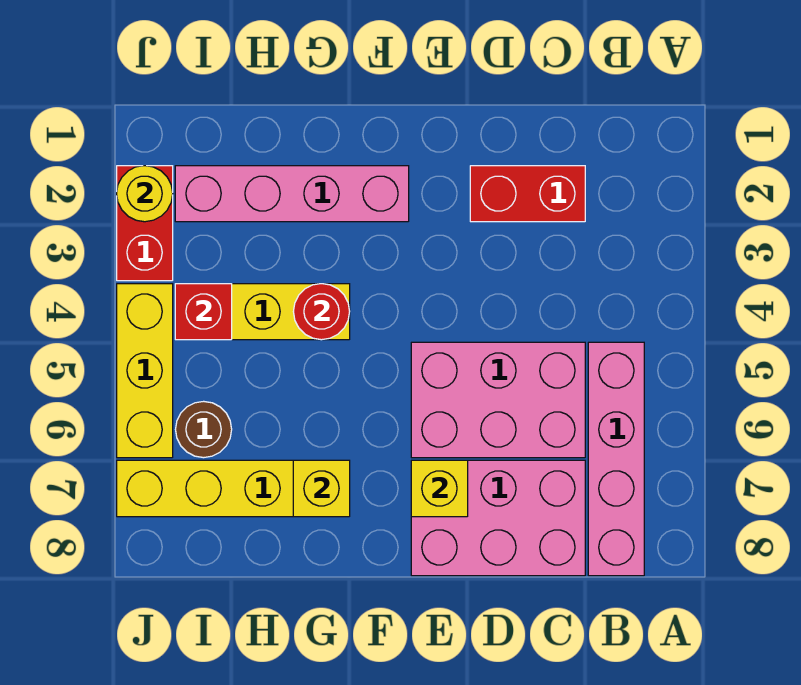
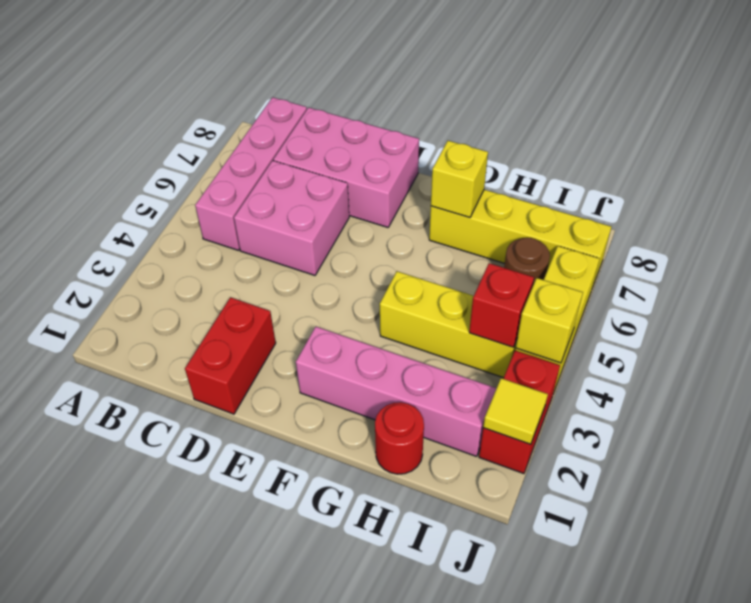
red 1x2 brick [470,166,585,222] -> red 1x2 brick turned to [185,297,276,414]
pink 2x3 brick [411,342,585,458] -> pink 2x2 brick [234,161,349,275]
yellow 1x1 brick [411,460,468,517] -> yellow 1x1 brick moved to [516,278,583,363]
red 1x1 round brick [293,284,350,340] -> red 1x1 round brick moved to [375,402,424,474]
yellow 1x1 round brick [117,166,173,222] -> yellow 1x1 tile [483,378,548,444]

